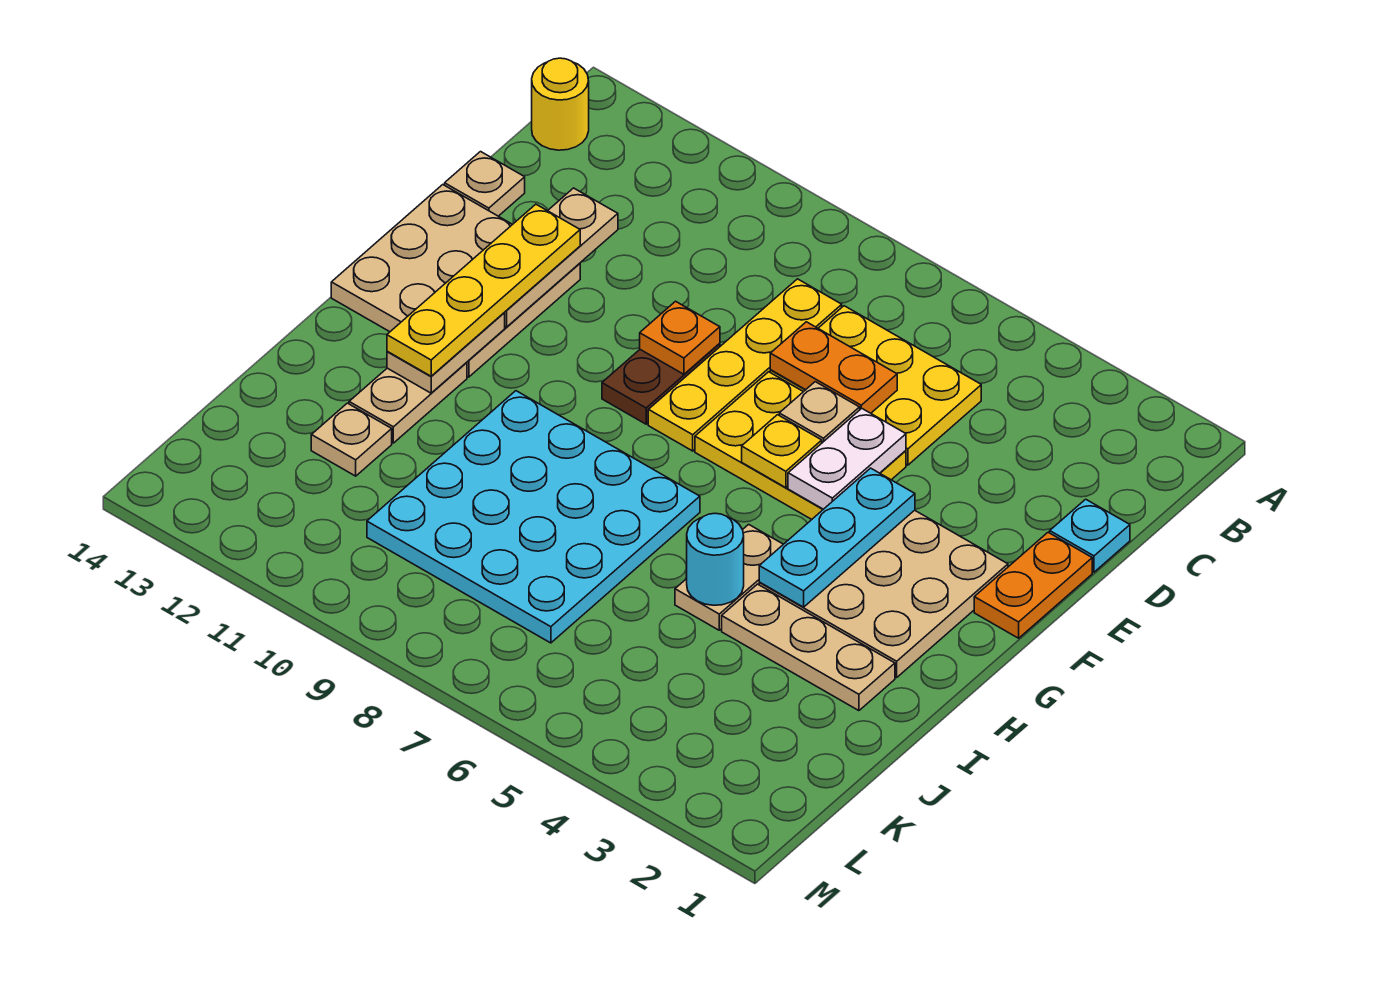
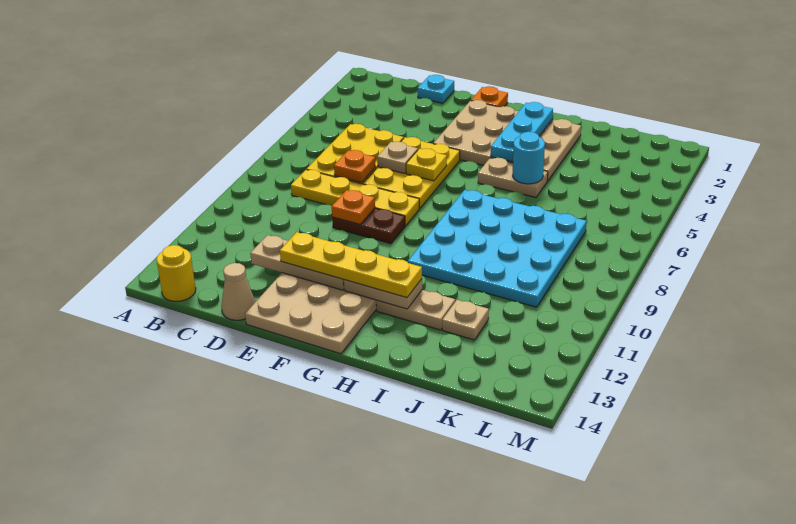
orange 1x2 plate [770,322,897,413] -> orange 1x1 plate [334,150,376,183]
tan 1x1 plate [445,152,525,216] -> tan 1x1 cone [221,263,255,320]
orange 1x2 plate [974,532,1092,638] -> orange 1x1 plate [471,86,508,107]
white 1x2 plate [788,408,906,509] -> none
cyan 1x3 plate [759,468,915,607] -> cyan 1x3 plate turned to [491,102,553,162]

